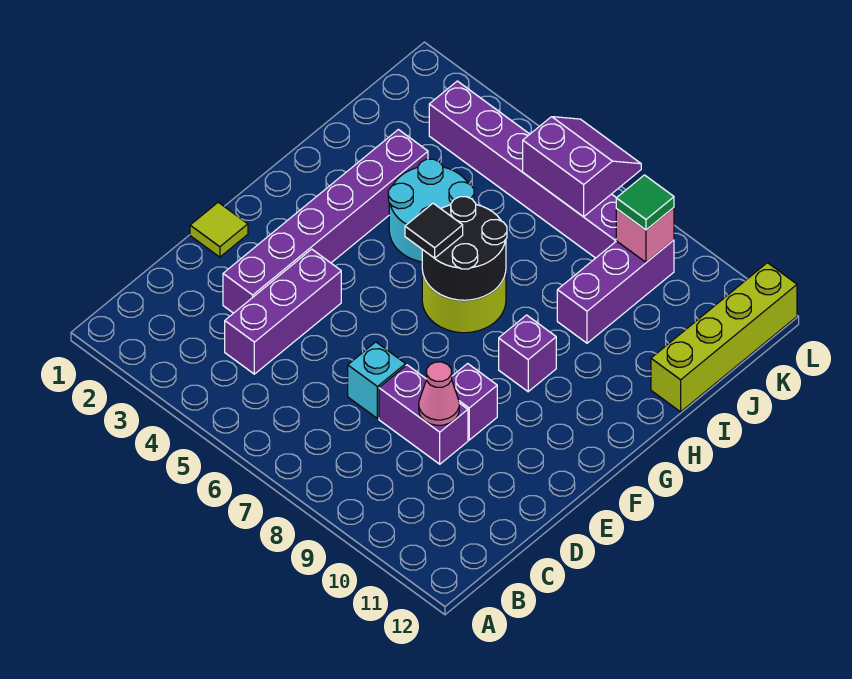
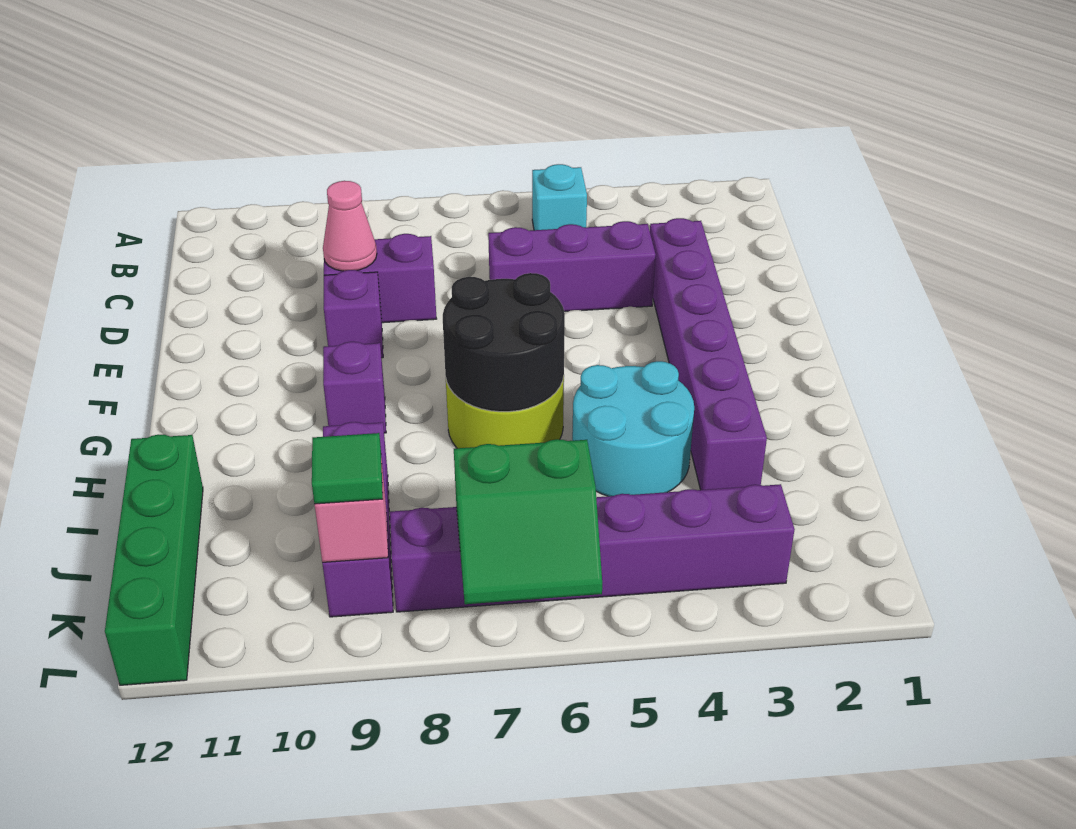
purple 1x3 brick [225,249,341,374] -> purple 1x3 brick turned to [488,221,656,312]
cyan 1x1 brick [348,342,406,418] -> cyan 1x1 brick moved to [532,164,587,230]
lime 1x1 tile [190,202,248,257] -> none
black 1x1 tile [405,203,463,258] -> none
lime 1x4 brick [651,263,797,412] -> green 1x4 brick [105,435,203,685]
purple 2x2 slope [523,117,641,217] -> green 2x2 slope [454,439,602,604]

